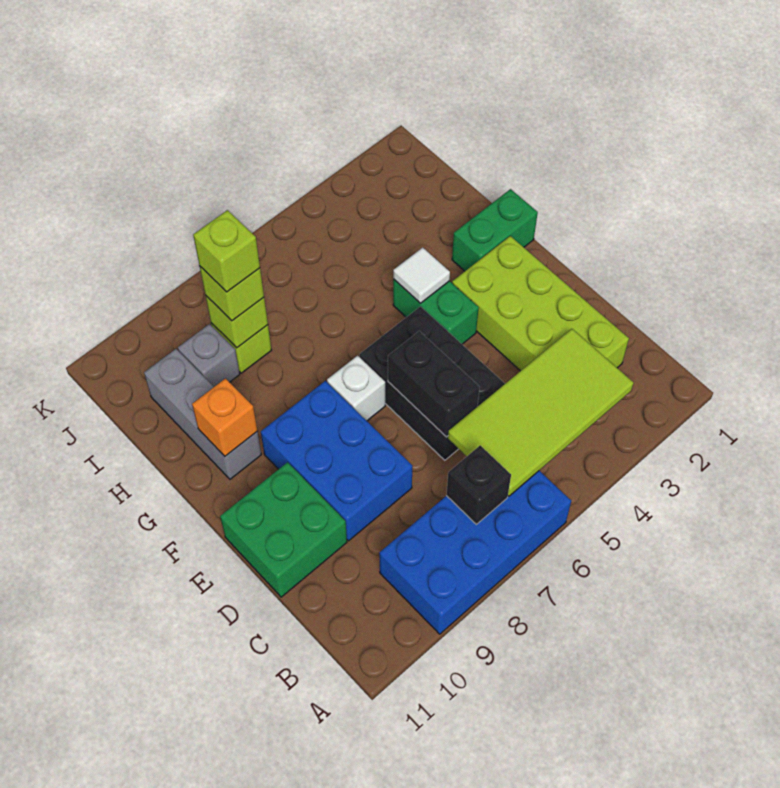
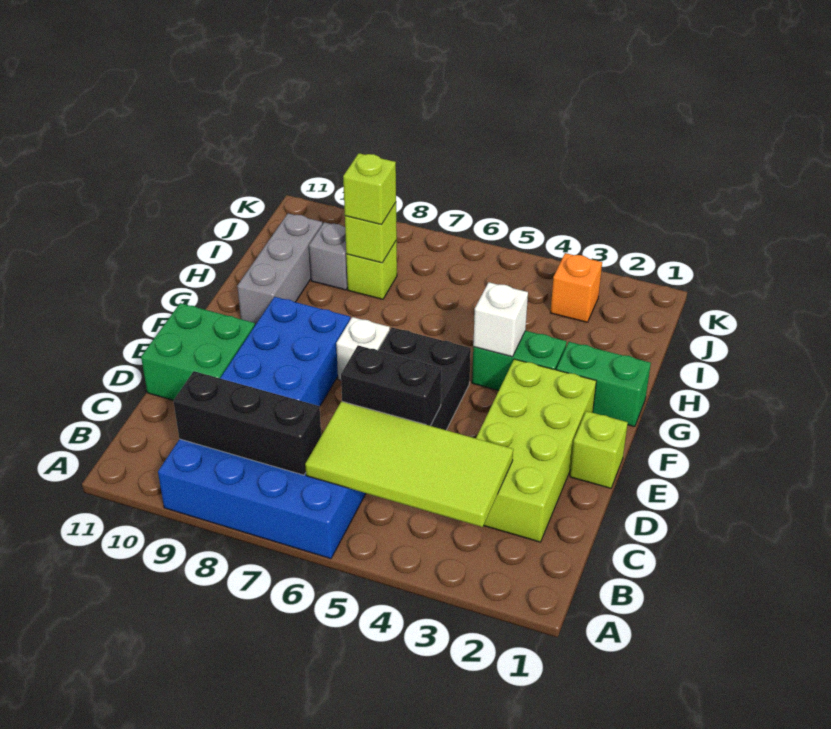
black 1x1 brick [446,445,511,524] -> black 1x3 brick [173,371,321,475]
black 1x2 brick [388,331,480,437] -> black 1x2 brick turned to [341,346,441,426]
green 1x2 brick [393,279,479,344] -> green 1x2 brick turned to [472,331,567,390]
white 1x1 tile [393,247,450,303] -> white 1x1 brick [473,282,528,357]
orange 1x1 brick [192,379,257,456] -> orange 1x1 brick moved to [551,253,602,322]
lime 1x1 brick [193,210,260,292] -> lime 1x1 brick moved to [570,411,628,488]

